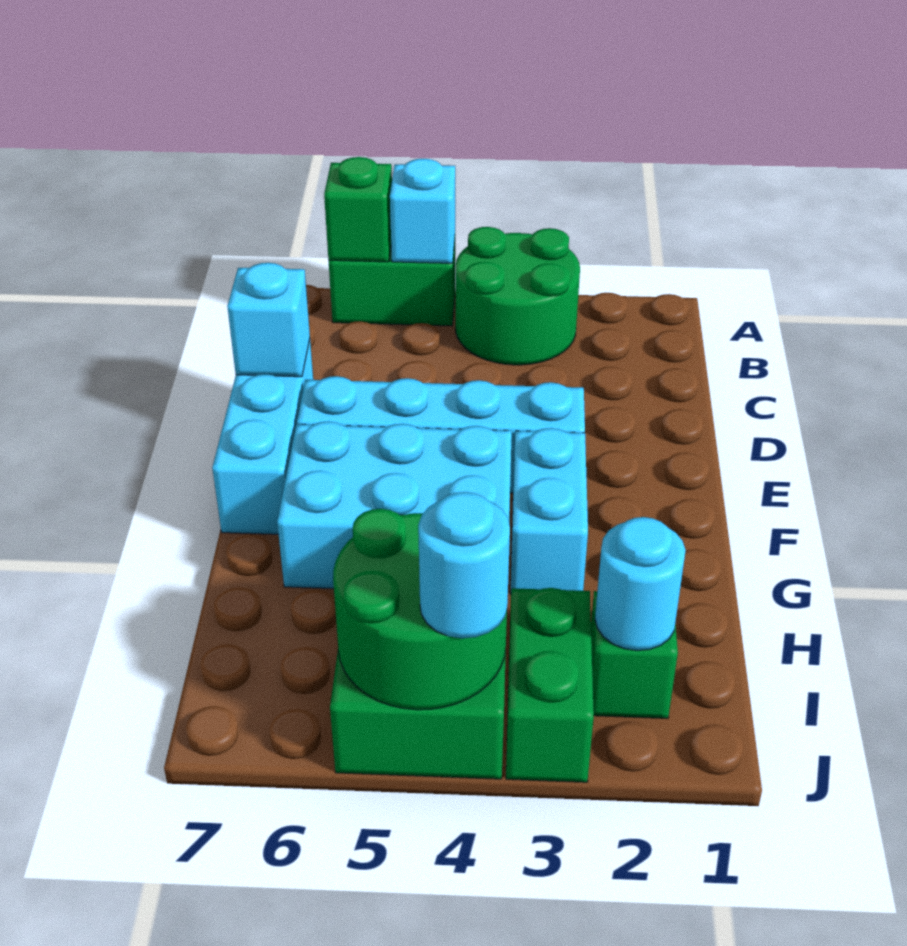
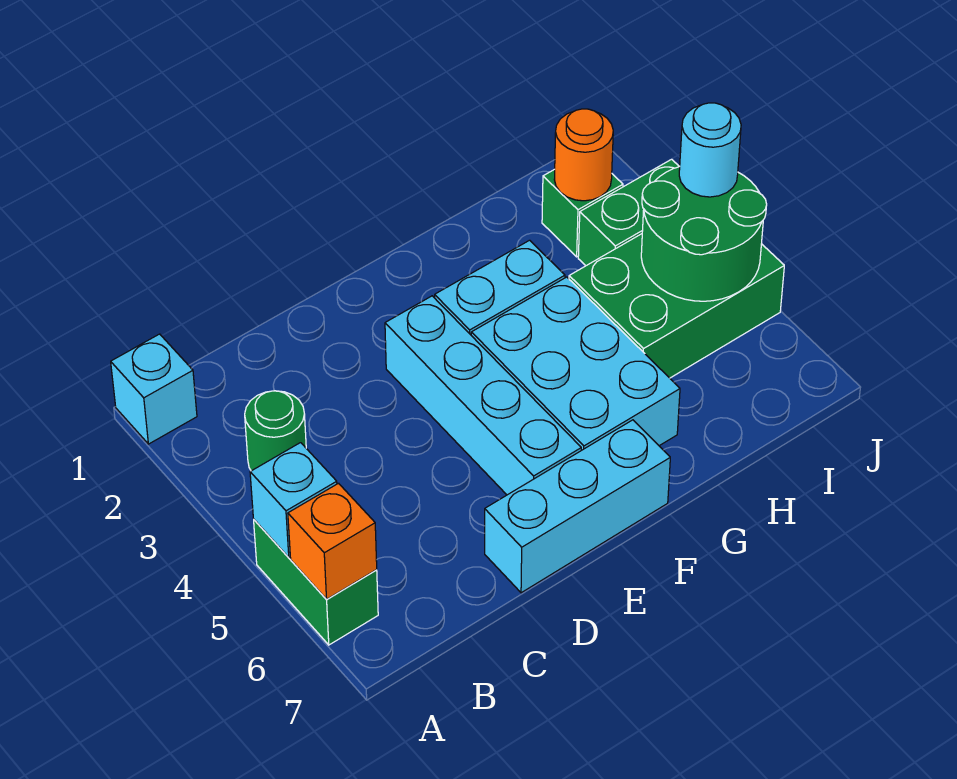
green 2x2 round brick [455,227,580,365] -> green 1x1 round brick [245,391,306,471]
green 1x1 brick [324,157,392,262] -> orange 1x1 brick [288,483,377,599]
cyan 1x1 brick [227,263,310,377] -> cyan 1x1 brick moved to [111,334,197,444]
cyan 1x1 round brick [595,517,686,651] -> orange 1x1 round brick [554,109,613,201]

